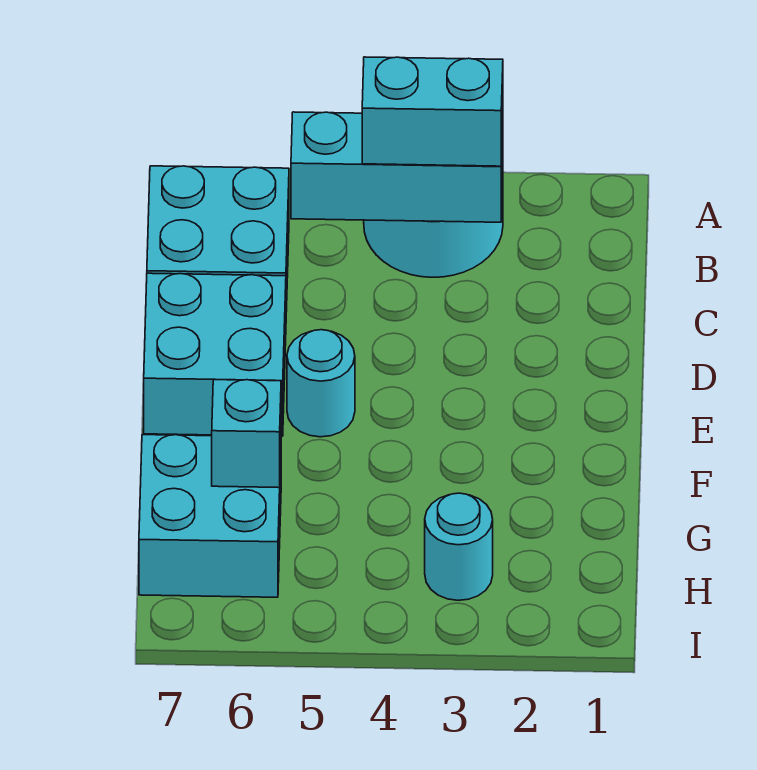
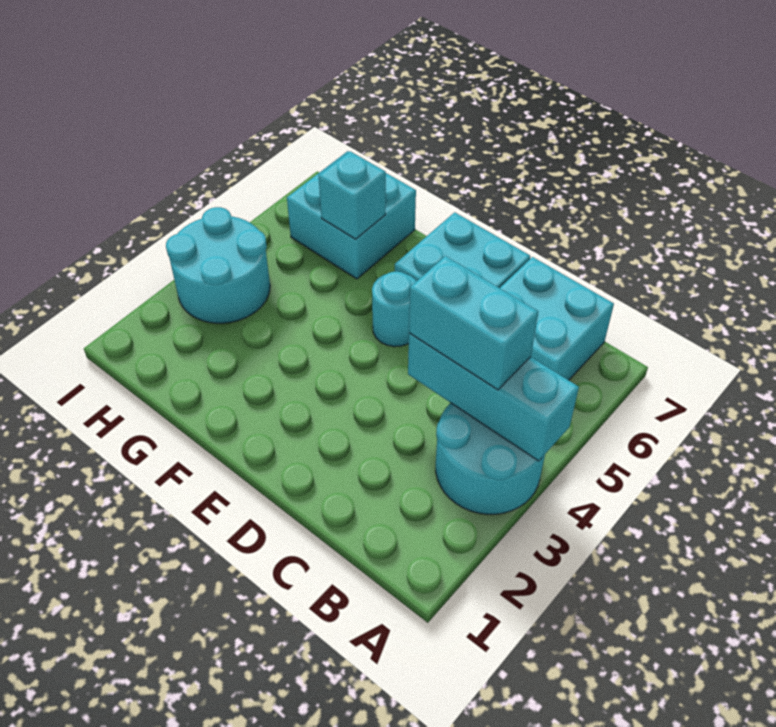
cyan 1x3 brick [291,112,503,222] -> cyan 1x3 brick turned to [408,333,579,461]
cyan 1x2 brick [362,57,503,166] -> cyan 1x2 brick turned to [409,256,538,390]
cyan 1x1 round brick [425,493,493,600] -> cyan 2x2 round brick [166,207,270,323]

